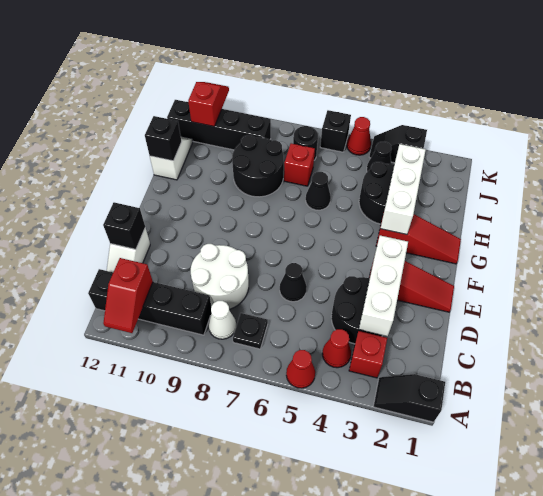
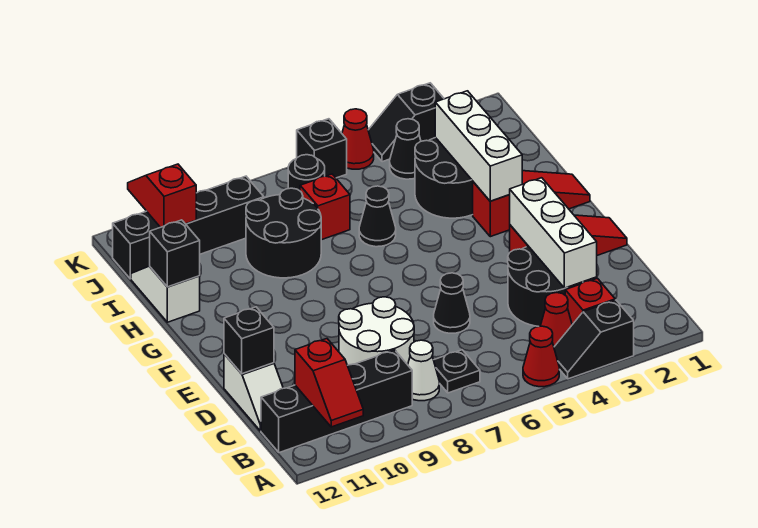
black 1x2 slope [373,374,445,422] -> black 1x2 slope moved to [554,300,634,379]

